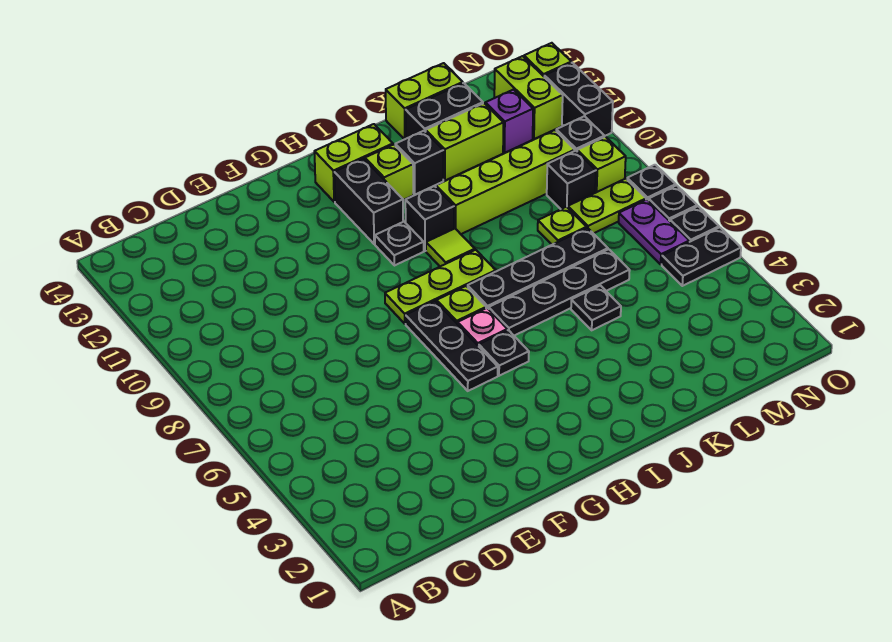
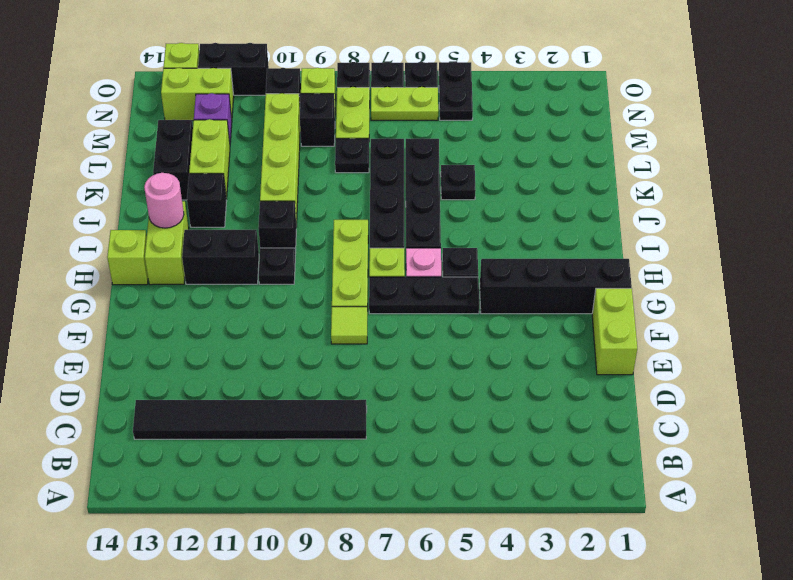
none -> black 1x6 tile [133,400,367,439]
none -> black 1x4 brick [480,259,632,314]
lime 1x1 tile [426,229,475,266] -> lime 1x1 tile moved to [331,307,367,344]
lime 1x1 brick [365,145,413,200] -> lime 1x1 brick moved to [107,230,148,285]
none -> pink 1x1 round brick [144,173,184,228]
lime 1x2 brick [386,63,463,139] -> lime 1x2 brick moved to [592,288,637,375]
lime 1x1 plate [538,207,587,245] -> black 1x1 plate [335,138,369,173]
purple 1x2 plate [619,200,689,264] -> lime 1x2 plate [371,87,438,120]

